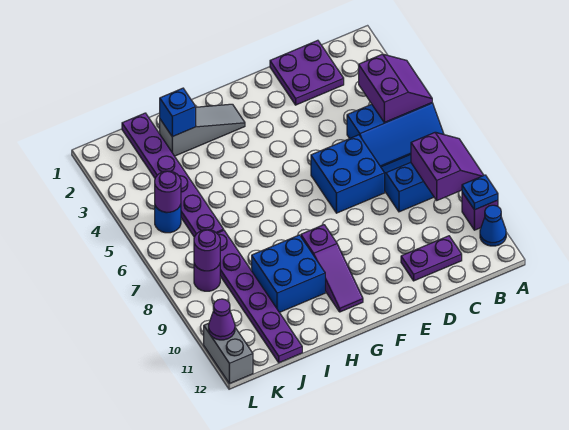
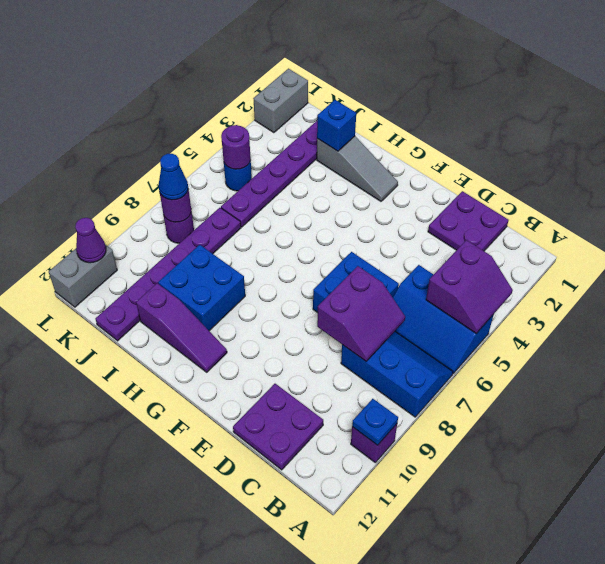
purple 2x2 slope [411,132,484,200] -> purple 2x2 slope moved to [317,266,405,361]
blue 1x1 cone [480,205,506,246] -> blue 1x1 cone moved to [159,154,188,200]
purple 1x2 plate [401,236,462,281] -> purple 2x2 plate [233,384,323,470]
purple 1x3 slope [301,225,363,312] -> purple 1x3 slope turned to [136,283,227,372]
none -> grey 1x2 brick [253,69,308,133]

